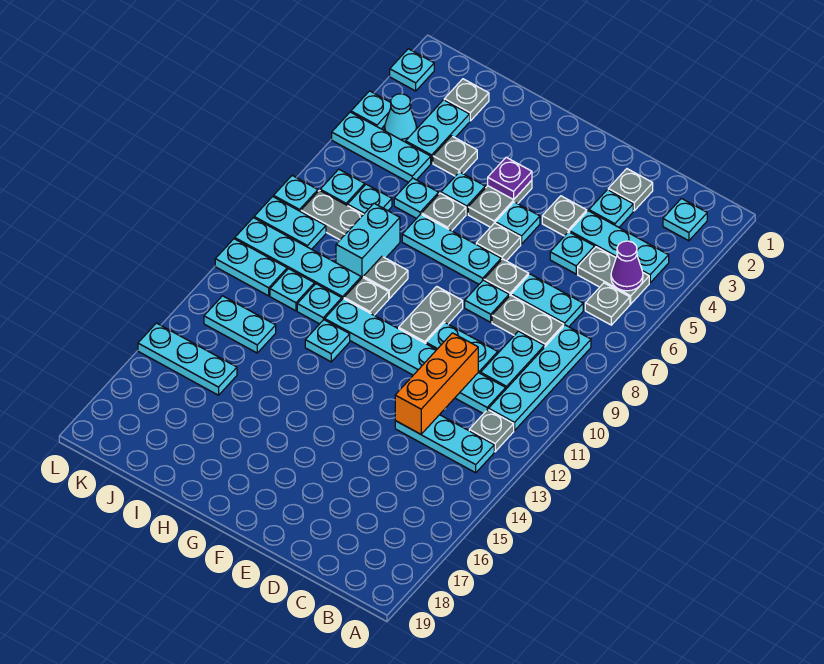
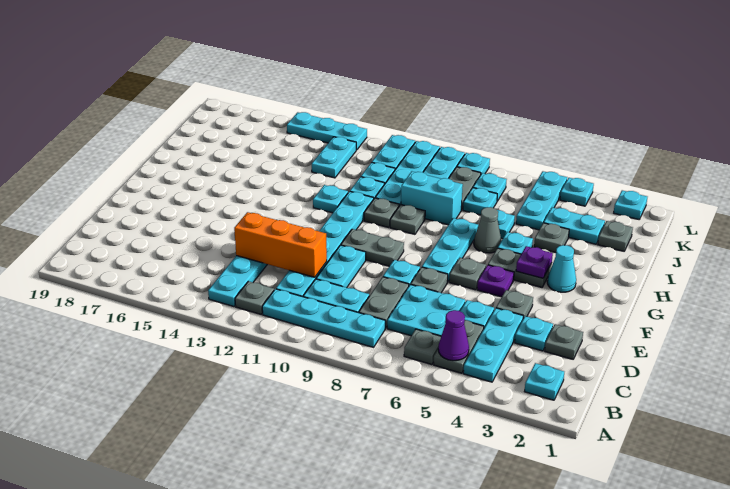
cyan 1x2 plate [511,274,583,327] -> cyan 2x2 plate [387,284,465,336]
cyan 1x1 plate [496,202,540,244] -> purple 1x1 plate [477,265,514,297]
grey 1x1 plate [422,193,466,231] -> grey 1x1 cone [474,207,501,253]
cyan 1x3 plate [138,323,237,395] -> cyan 1x3 plate turned to [287,112,367,150]
cyan 1x1 cone [385,94,417,142] -> cyan 1x1 cone moved to [547,245,576,292]

